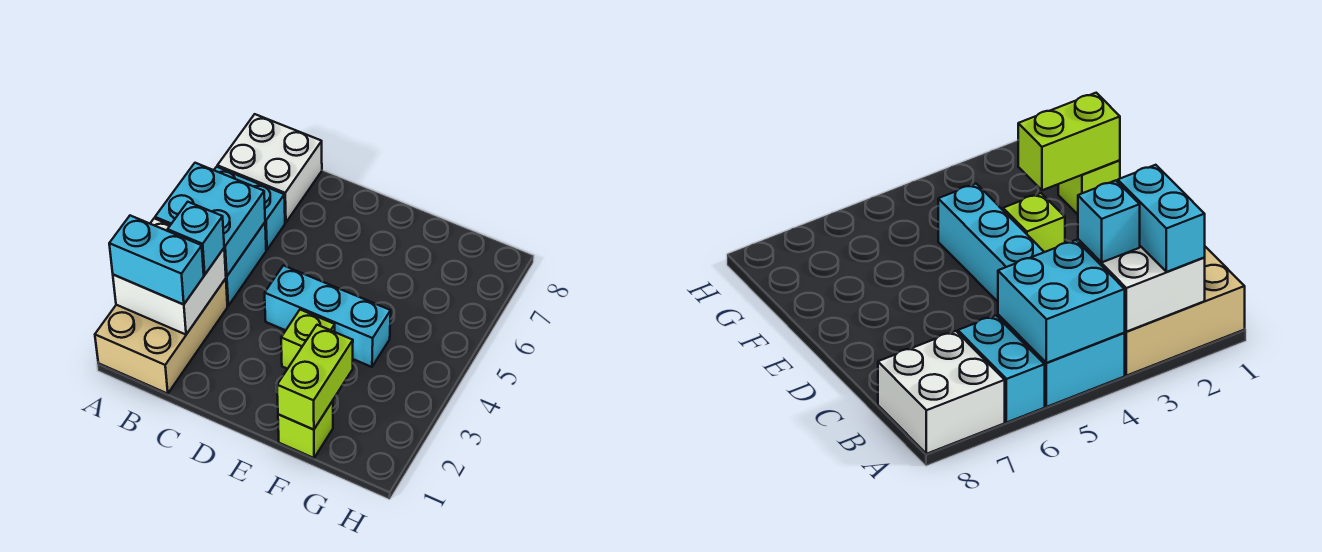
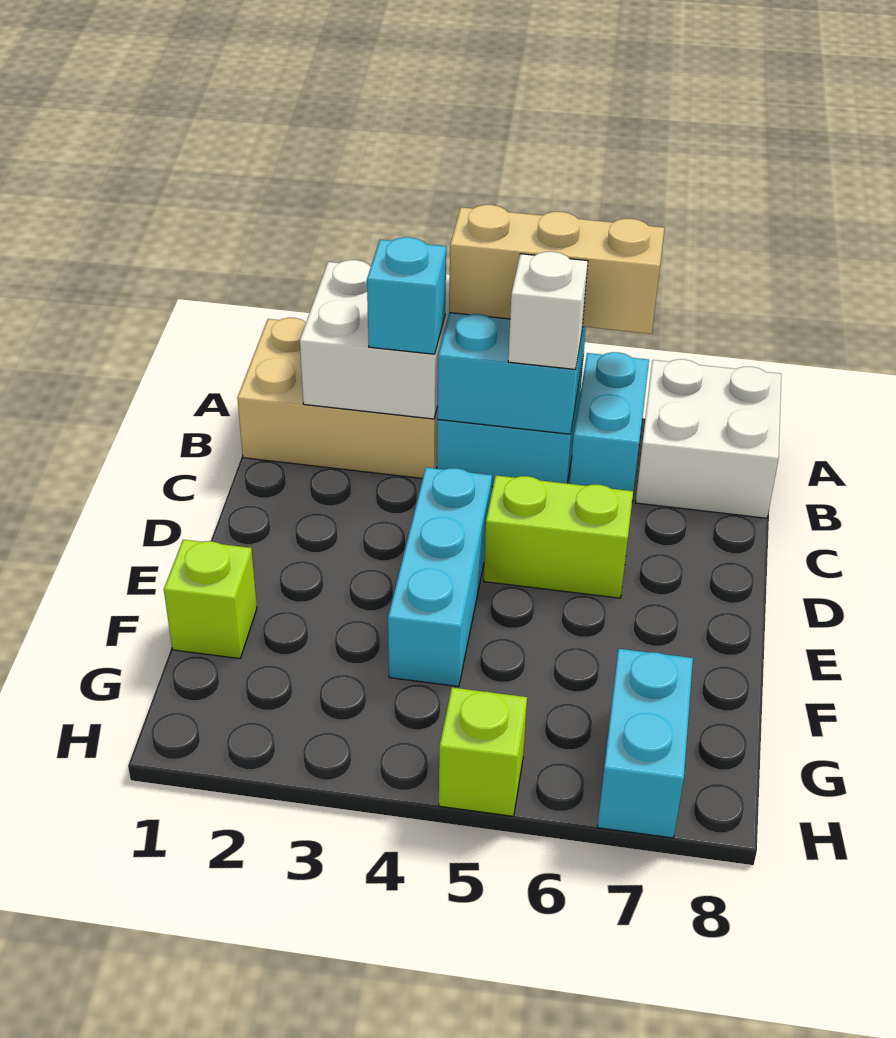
cyan 1x2 brick [109,216,204,304] -> cyan 1x2 brick moved to [597,649,693,838]
none -> tan 1x3 brick [449,205,664,334]
none -> white 1x1 brick [508,252,588,370]
lime 1x1 brick [281,310,335,369] -> lime 1x1 brick moved to [439,688,527,816]
lime 1x2 brick [277,325,353,430] -> lime 1x2 brick moved to [484,475,633,598]

